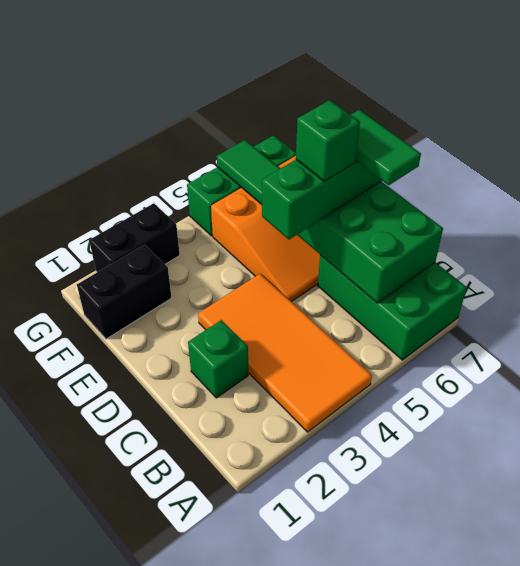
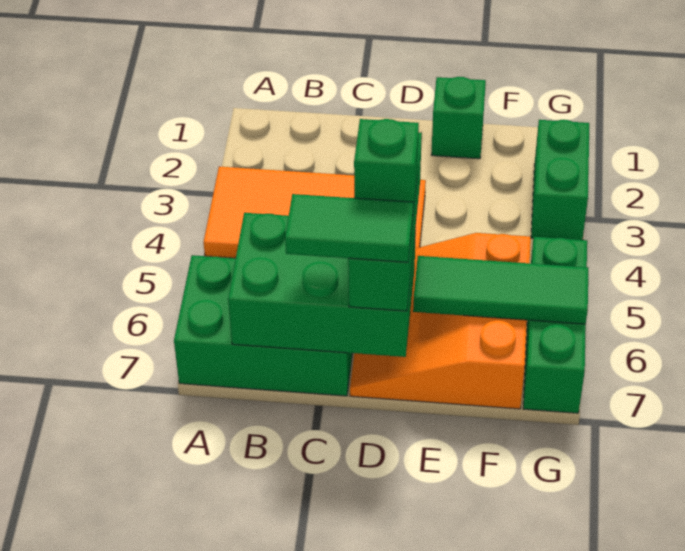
green 1x1 brick [188,320,248,398] -> green 1x1 brick moved to [431,77,486,159]
black 1x2 brick [77,245,172,339] -> none
black 1x2 brick [89,203,180,272] -> green 1x2 brick [531,120,589,240]

